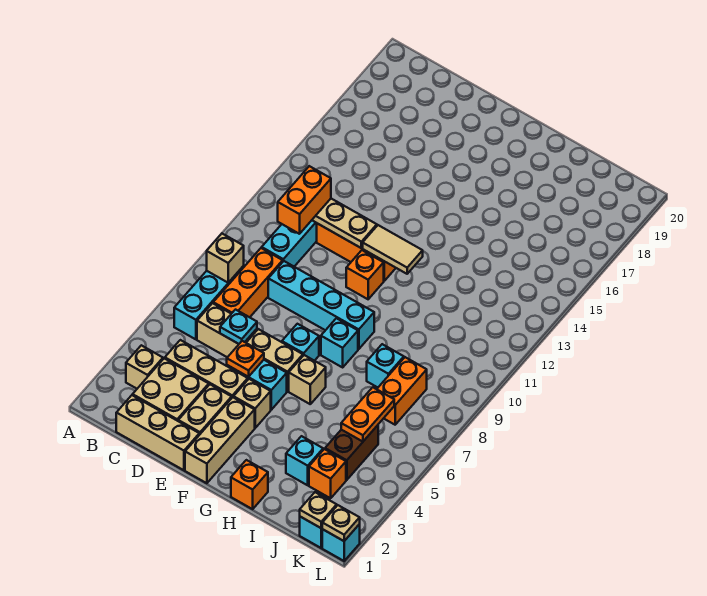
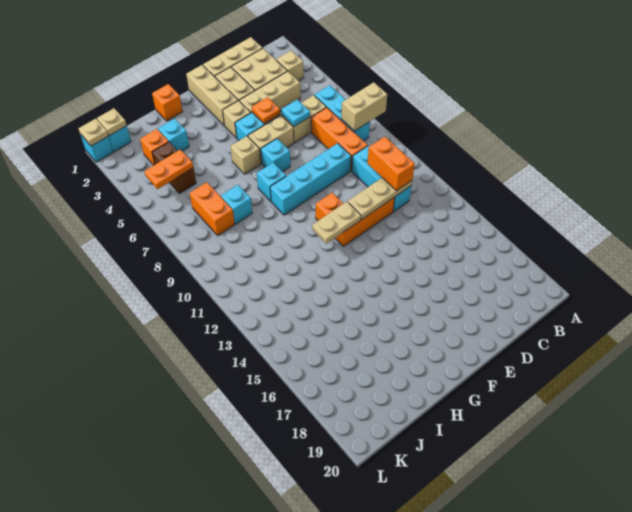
tan 1x1 brick [207,234,244,283] -> tan 1x2 brick [341,82,387,131]
tan 1x2 tile [363,225,423,274] -> tan 1x2 plate [312,202,361,244]
orange 1x2 plate [341,387,394,442] -> orange 1x2 plate turned to [145,150,193,189]

